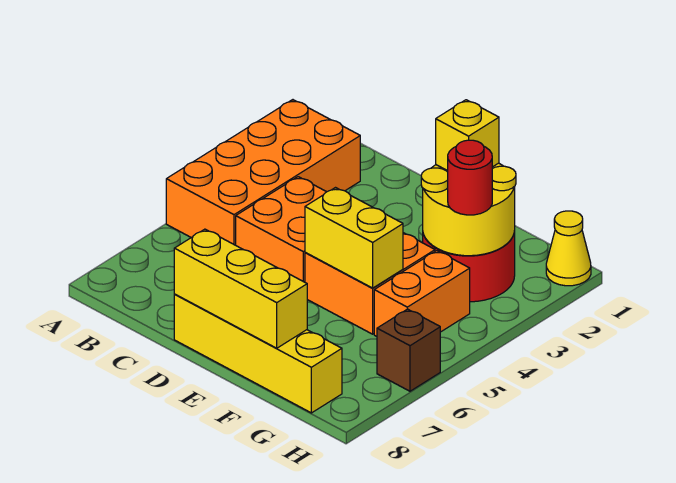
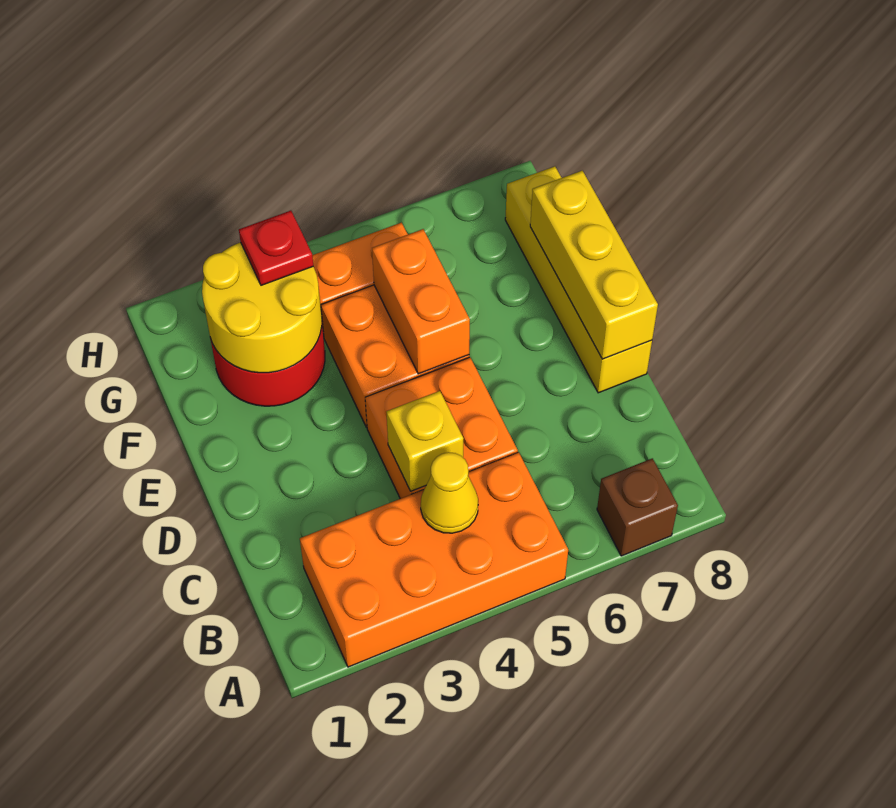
yellow 1x2 brick [305,188,403,288] -> orange 1x2 brick [372,229,470,374]
yellow 1x1 brick [436,100,499,171] -> yellow 1x1 brick moved to [386,391,464,491]
red 1x1 round brick [448,140,492,215] -> red 1x1 plate [239,211,313,285]
yellow 1x1 cone [546,211,591,286] -> yellow 1x1 cone moved to [421,452,478,533]
brown 1x1 brick [377,309,440,391] -> brown 1x1 brick moved to [597,458,678,556]

